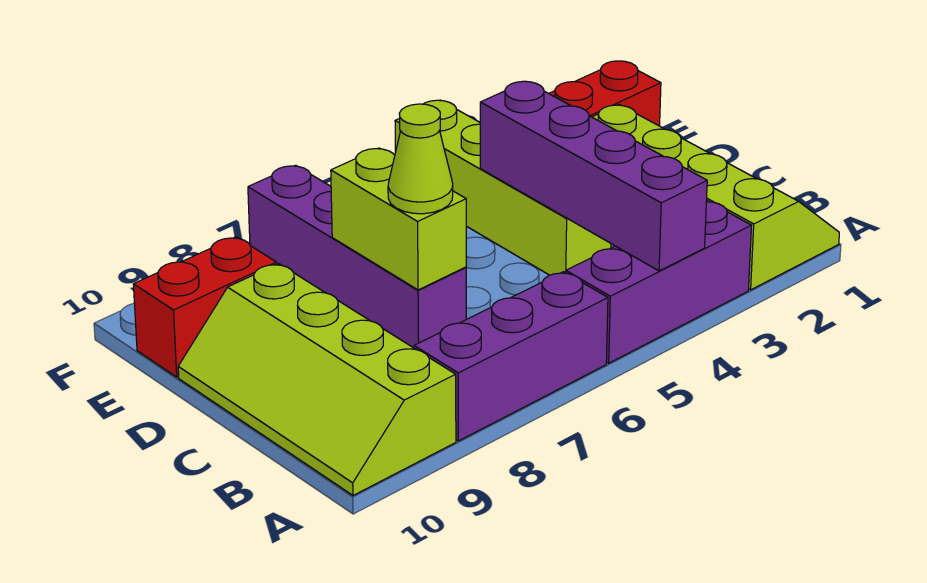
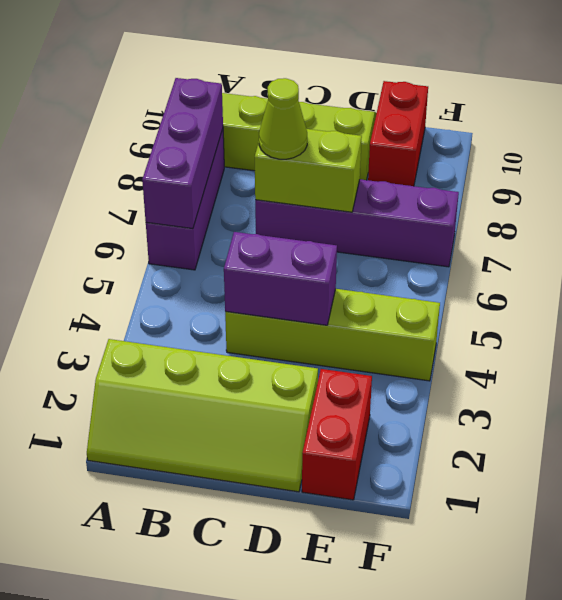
purple 1x3 brick [566,201,751,363] -> purple 1x3 brick moved to [142,78,223,229]
purple 1x4 brick [480,81,707,271] -> purple 1x2 brick [224,232,337,325]

